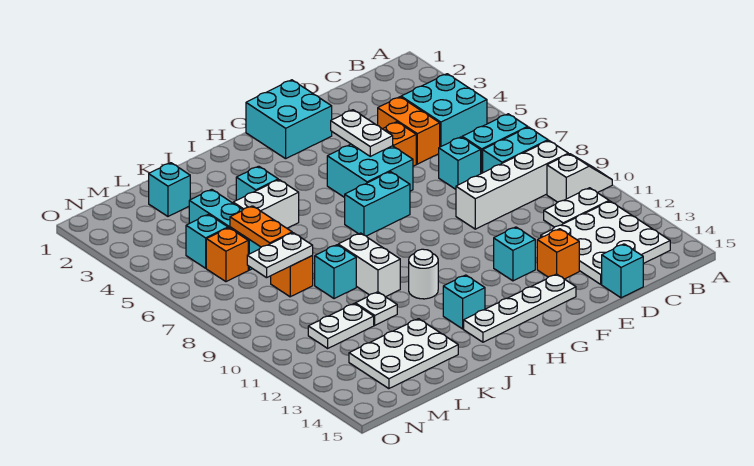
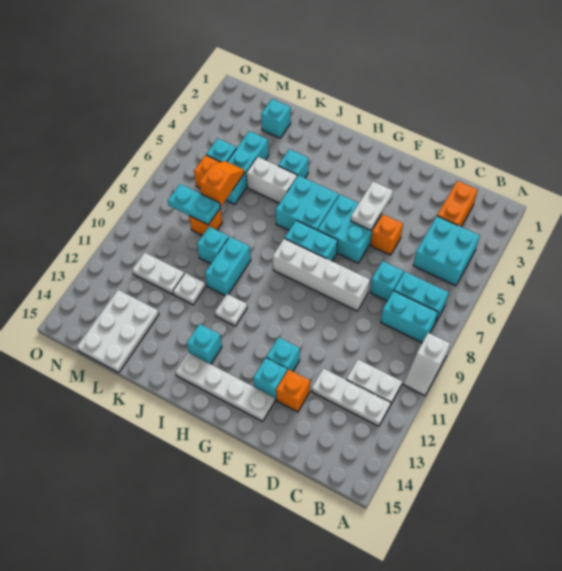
white 1x2 slope [547,154,612,202] -> white 1x2 slope turned to [403,333,450,396]
white 1x4 brick [456,141,568,229] -> white 1x4 brick moved to [273,238,370,311]
white 3x3 plate [541,201,670,284] -> white 1x3 plate [311,368,391,426]
orange 1x2 brick [378,97,440,164] -> orange 1x2 brick moved to [437,181,478,227]
cyan 1x1 brick [602,244,643,298] -> cyan 1x1 brick moved to [253,358,287,400]
cyan 2x2 brick [246,80,332,159] -> cyan 2x2 brick moved to [276,175,339,230]
white 1x1 round brick [409,249,438,299] -> white 1x1 plate [215,294,247,326]
white 1x2 brick [338,233,400,297] -> cyan 1x2 brick [205,237,251,296]
white 2x3 plate [349,319,458,389] -> white 2x3 plate turned to [77,290,159,372]
orange 1x2 plate [230,206,292,247] -> orange 1x2 slope [199,161,245,207]
white 1x2 plate [247,233,313,278] -> cyan 1x2 plate [168,184,220,225]

